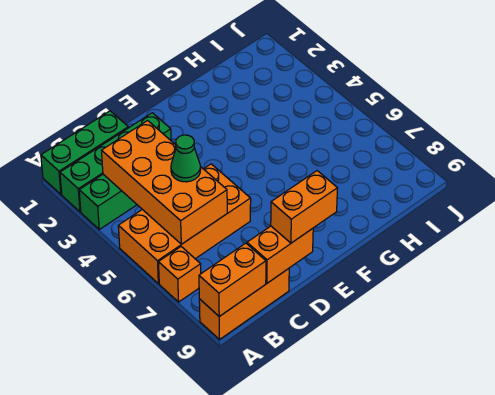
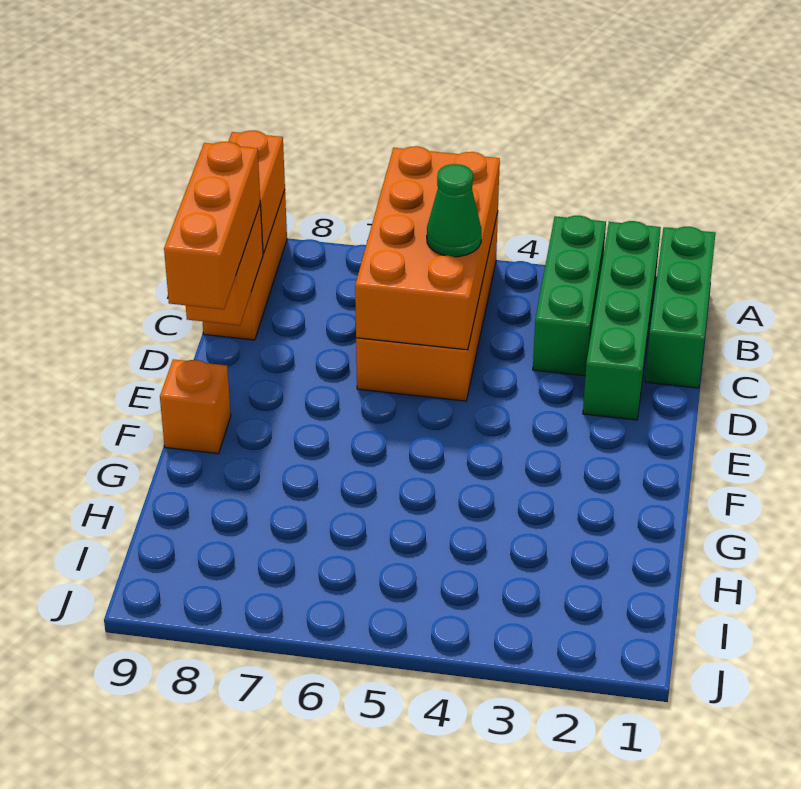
orange 1x1 brick [158,247,201,302] -> orange 1x1 brick moved to [160,359,231,454]
orange 2x4 brick [102,121,227,244] -> orange 2x4 brick turned to [355,146,500,350]
orange 1x2 brick [271,171,338,243] -> orange 1x3 brick [164,142,260,309]

